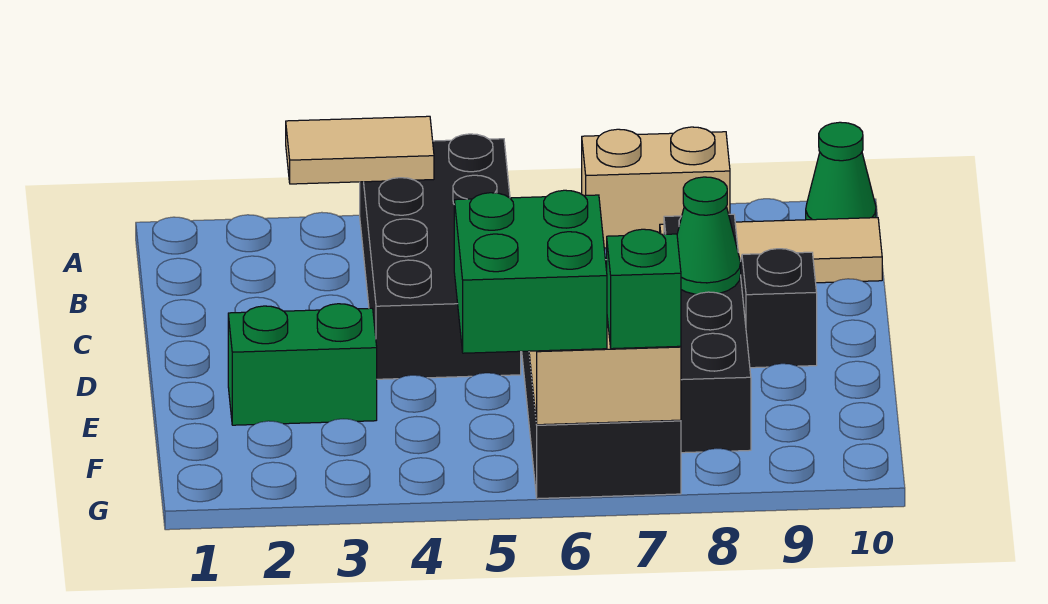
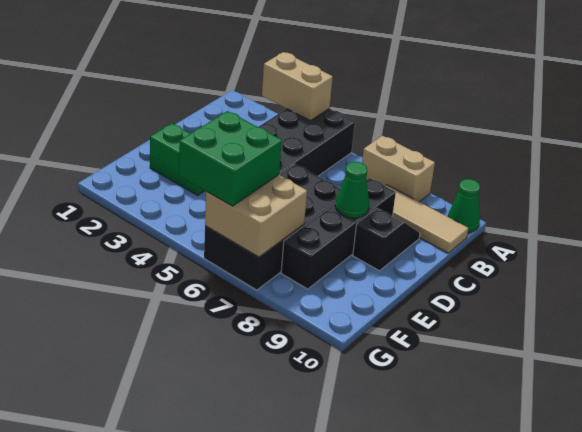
tan 1x2 tile [286,116,434,184] -> tan 1x2 brick [262,52,333,121]
green 1x1 brick [606,229,681,349] -> none

